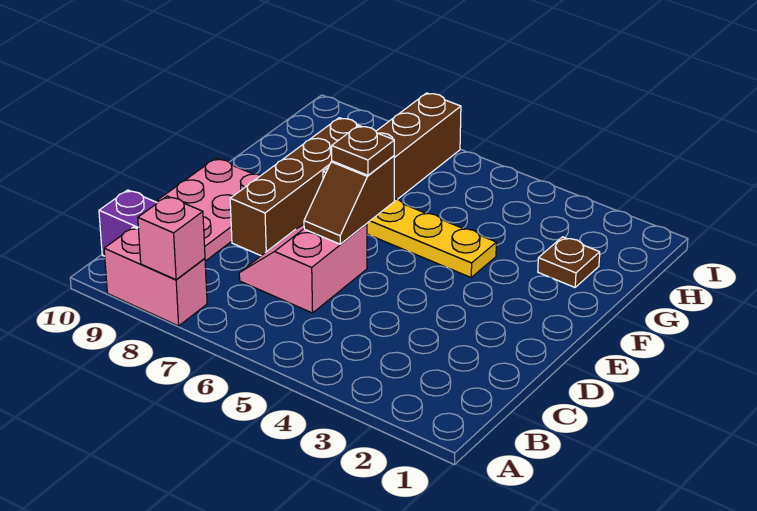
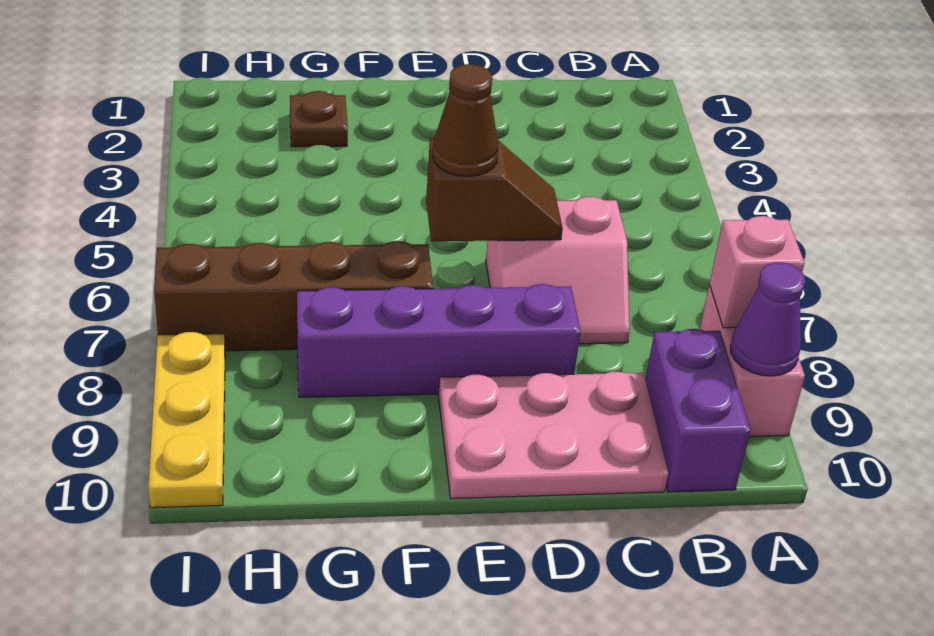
none -> purple 1x1 cone [730,262,805,376]
brown 1x4 brick [230,118,362,256] -> purple 1x4 brick [297,284,581,397]
brown 1x1 plate [332,126,394,175] -> brown 1x1 cone [433,64,498,176]
yellow 1x3 plate [367,199,496,277] -> yellow 1x3 plate moved to [148,332,225,508]

